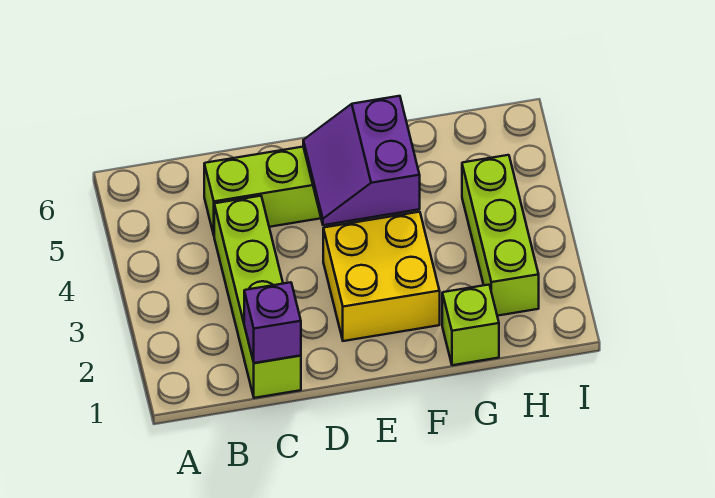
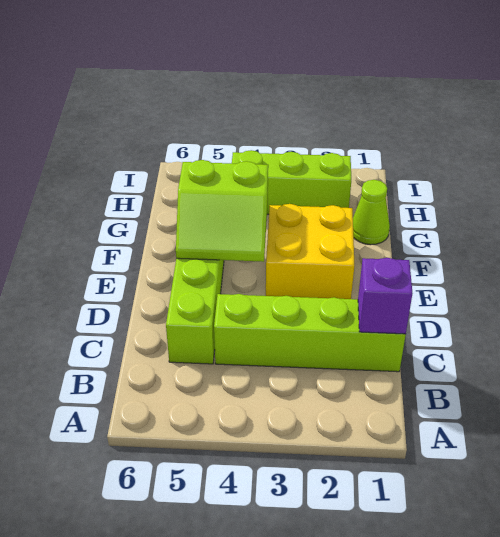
purple 2x2 slope [303,96,420,225] -> lime 2x2 slope [176,160,268,262]
lime 1x1 brick [442,285,499,365] -> lime 1x1 cone [353,180,390,245]

